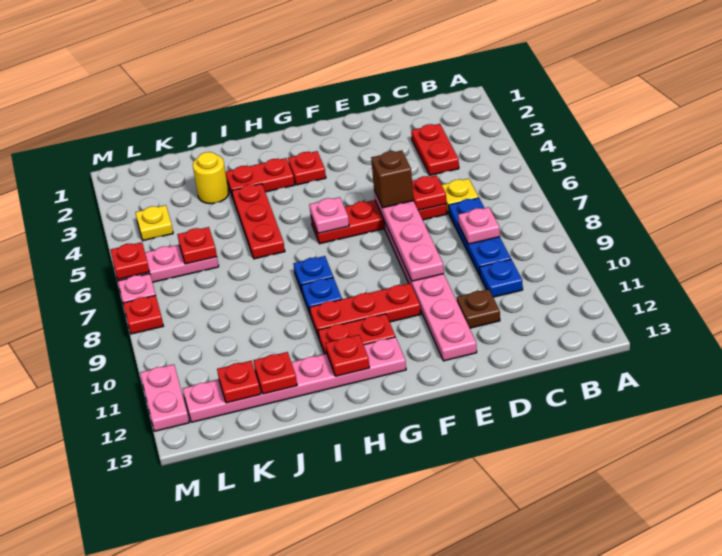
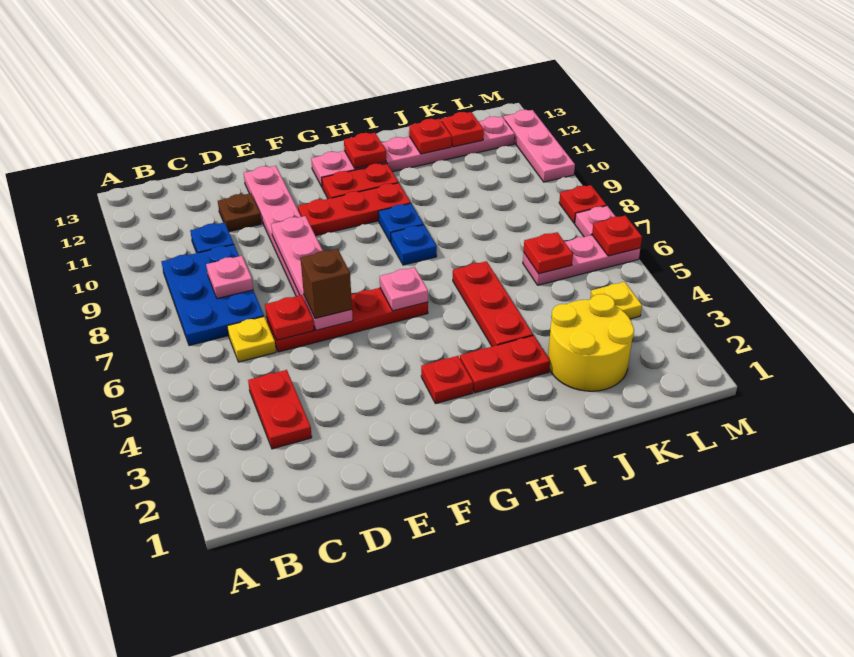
blue 1x3 plate [449,198,511,275] -> blue 2x3 plate [162,245,264,346]
yellow 1x1 round brick [193,152,229,204] -> yellow 2x2 round brick [548,294,634,391]
pink 1x2 plate [140,364,189,431] -> pink 1x3 plate [503,110,575,182]

